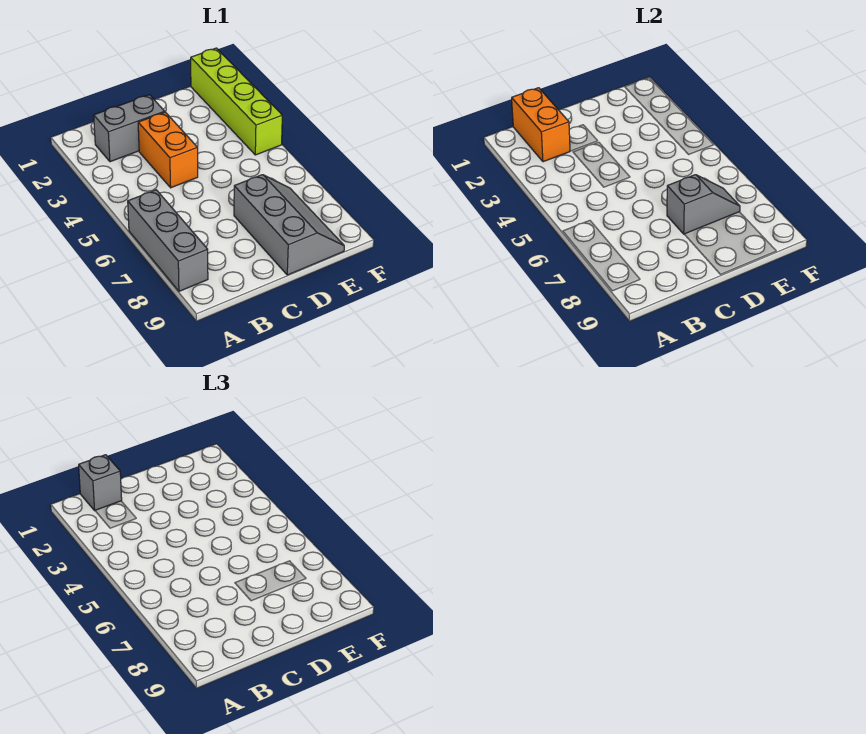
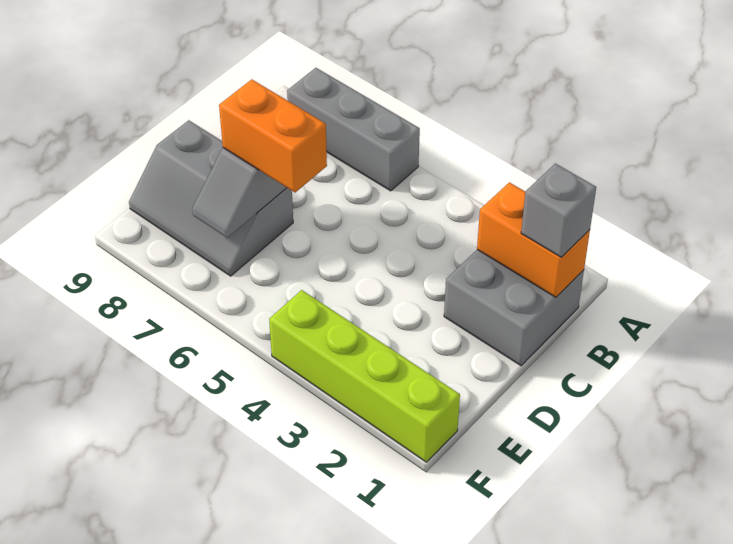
grey 1x2 brick [94,95,165,162] -> grey 2x2 brick [444,250,584,366]
orange 1x2 brick [138,112,198,188] -> orange 1x2 brick moved to [219,79,327,192]

